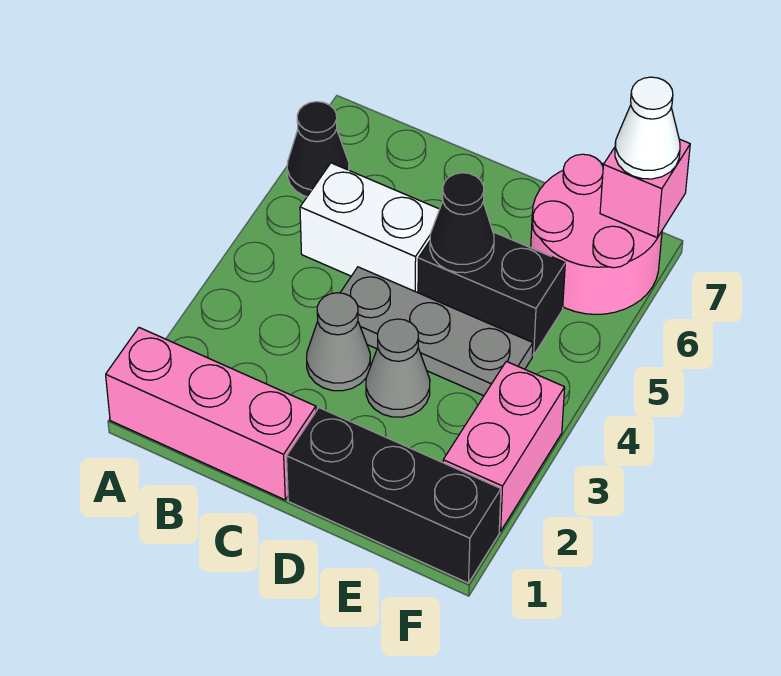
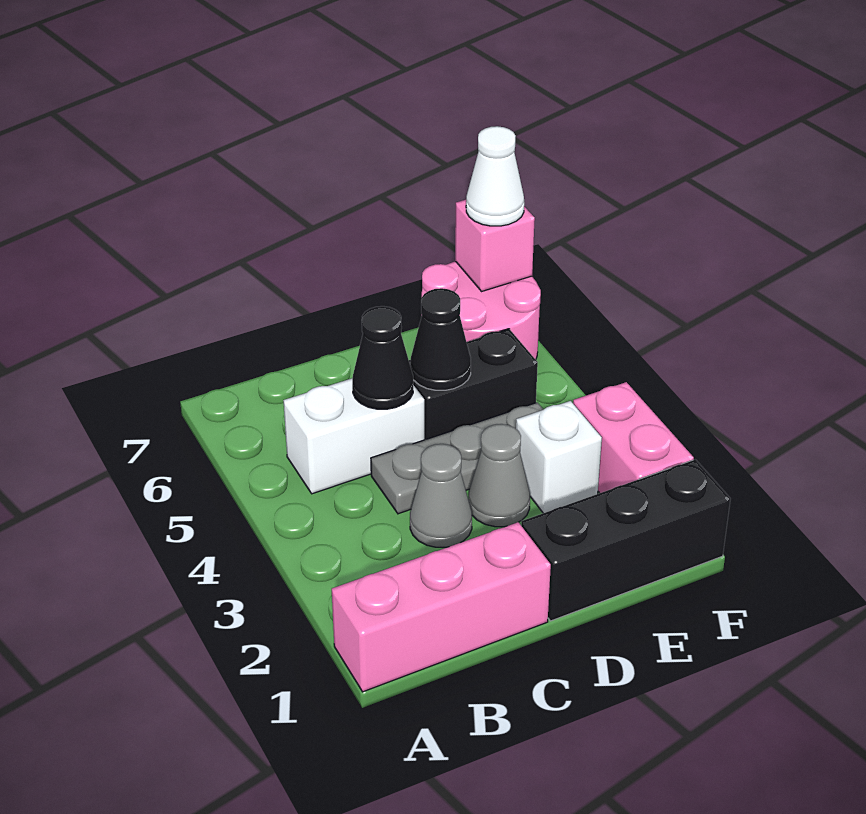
black 1x1 cone [287,102,349,197] -> black 1x1 cone moved to [352,306,413,409]
none -> white 1x1 brick [516,401,602,513]

